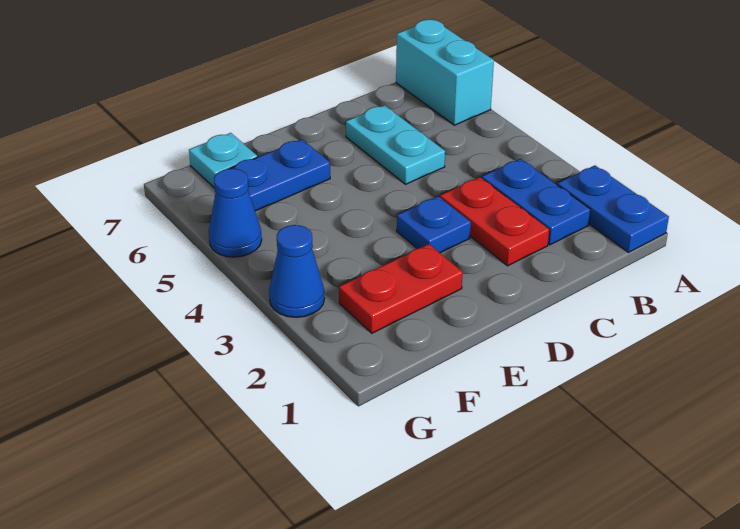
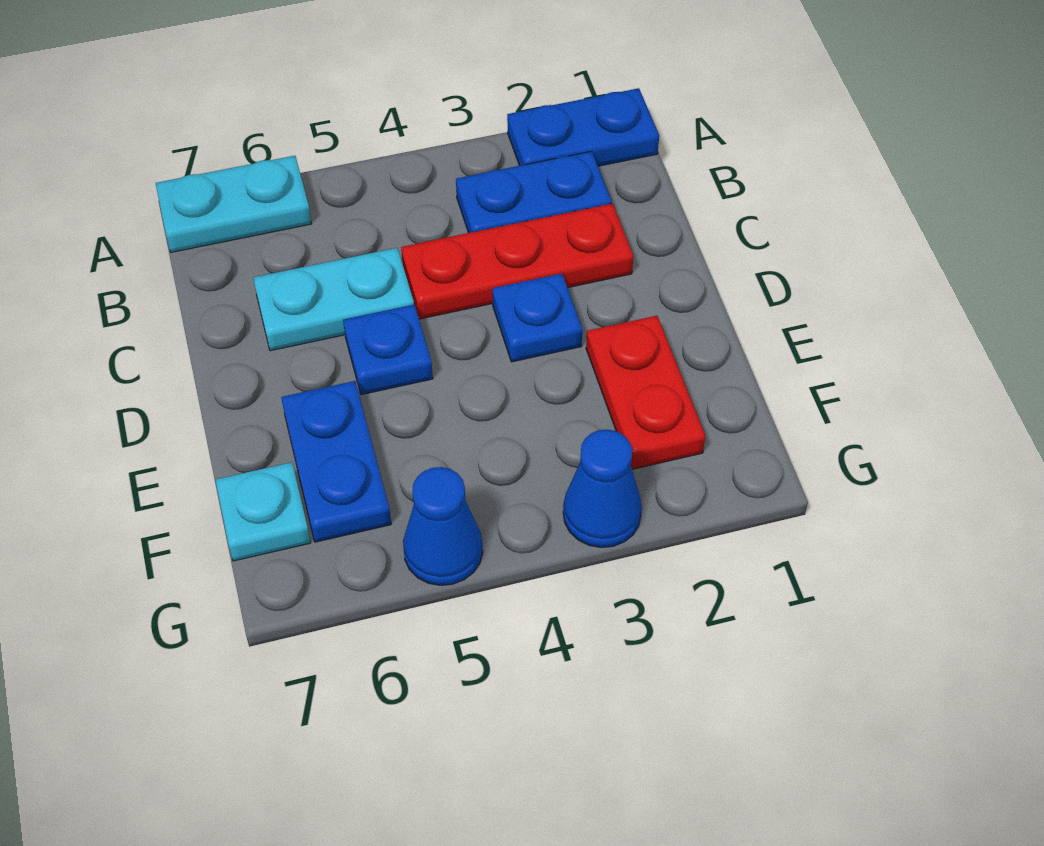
cyan 1x2 brick [396,20,494,125] -> cyan 1x2 plate [156,156,311,252]
red 1x2 plate [440,177,549,266] -> red 1x3 plate [401,204,633,319]
none -> blue 1x1 plate [343,305,433,395]

